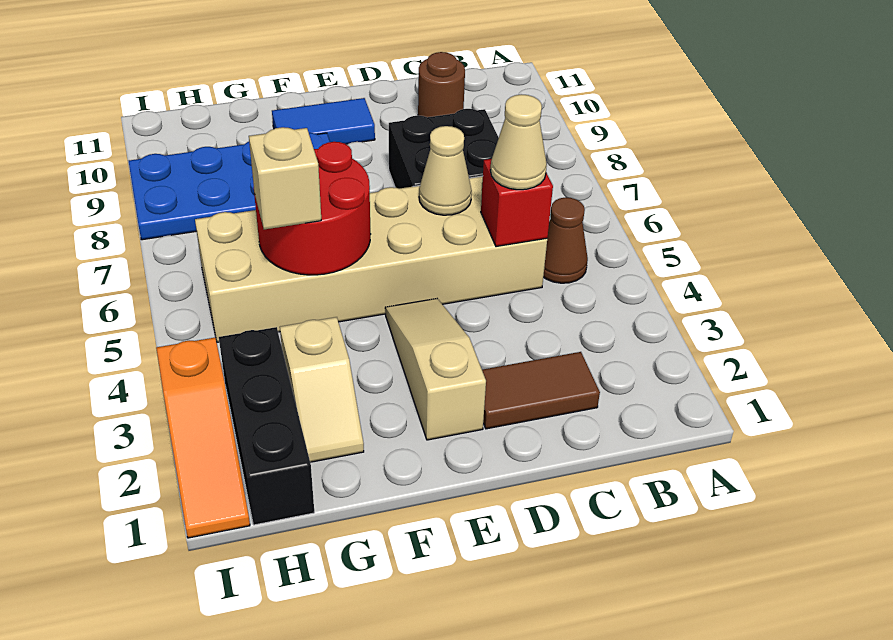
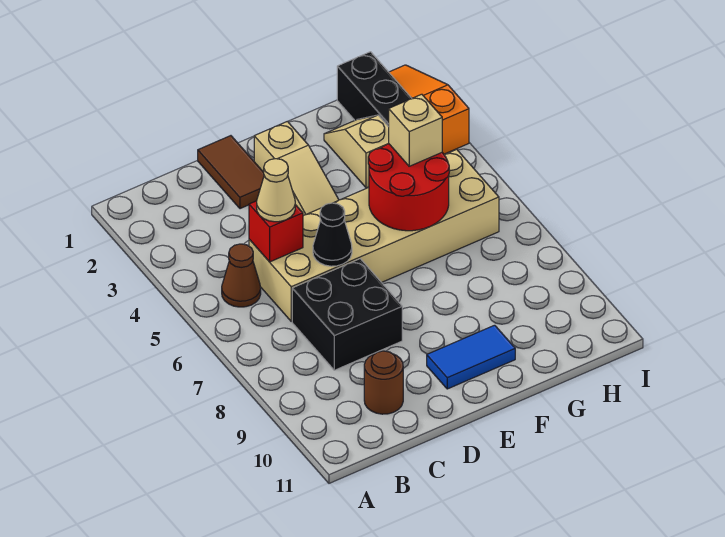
brown 1x2 tile [482,352,600,429] -> brown 1x2 tile turned to [198,136,264,209]
tan 1x1 cone [419,126,472,215] -> black 1x1 cone [313,203,352,266]
blue 2x4 plate [129,133,330,240] -> none

